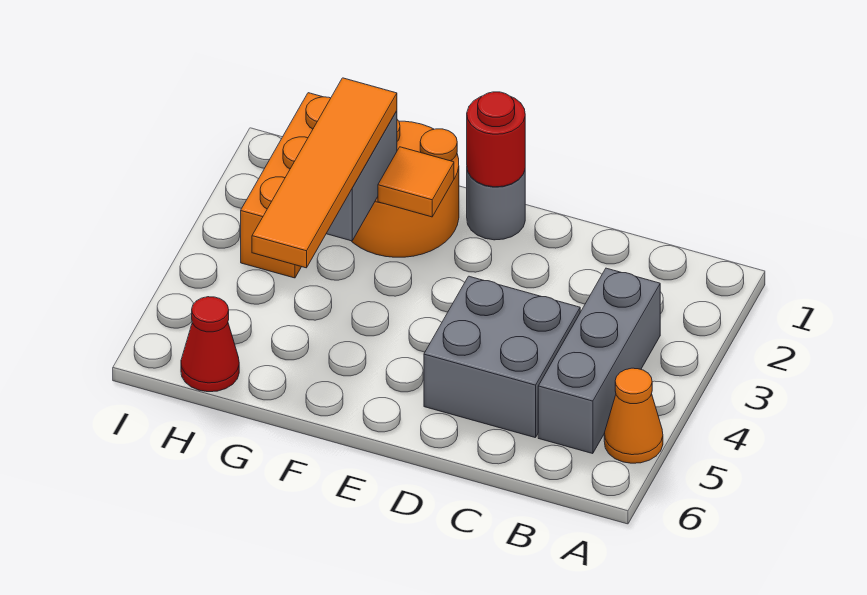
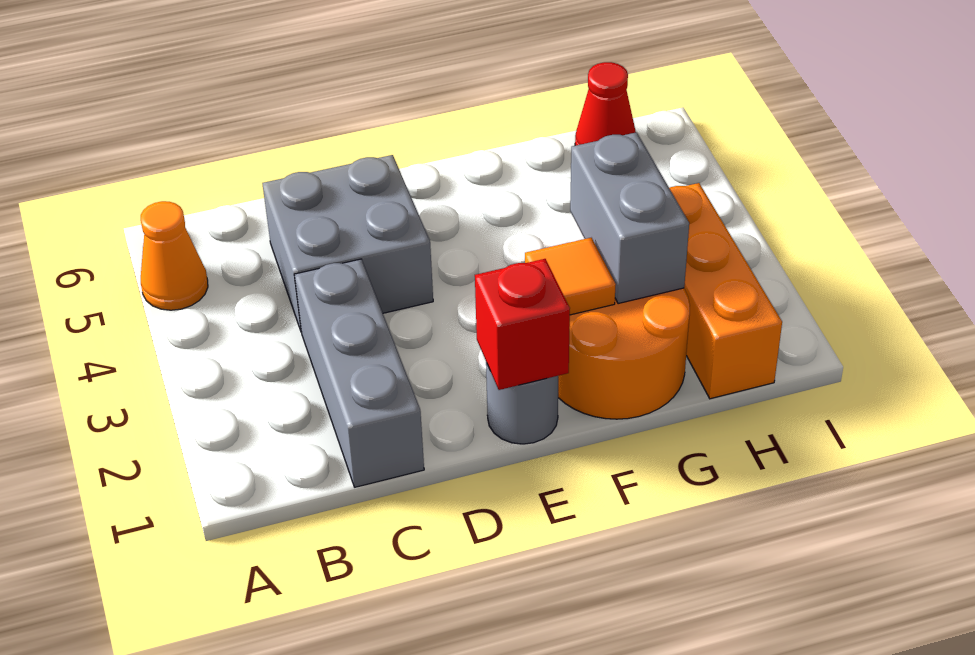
grey 1x3 brick [538,268,660,454] -> grey 1x3 brick moved to [294,259,424,487]
red 1x1 round brick [467,92,525,187] -> red 1x1 brick [475,259,570,390]
orange 1x4 tile [252,78,397,268] -> none

